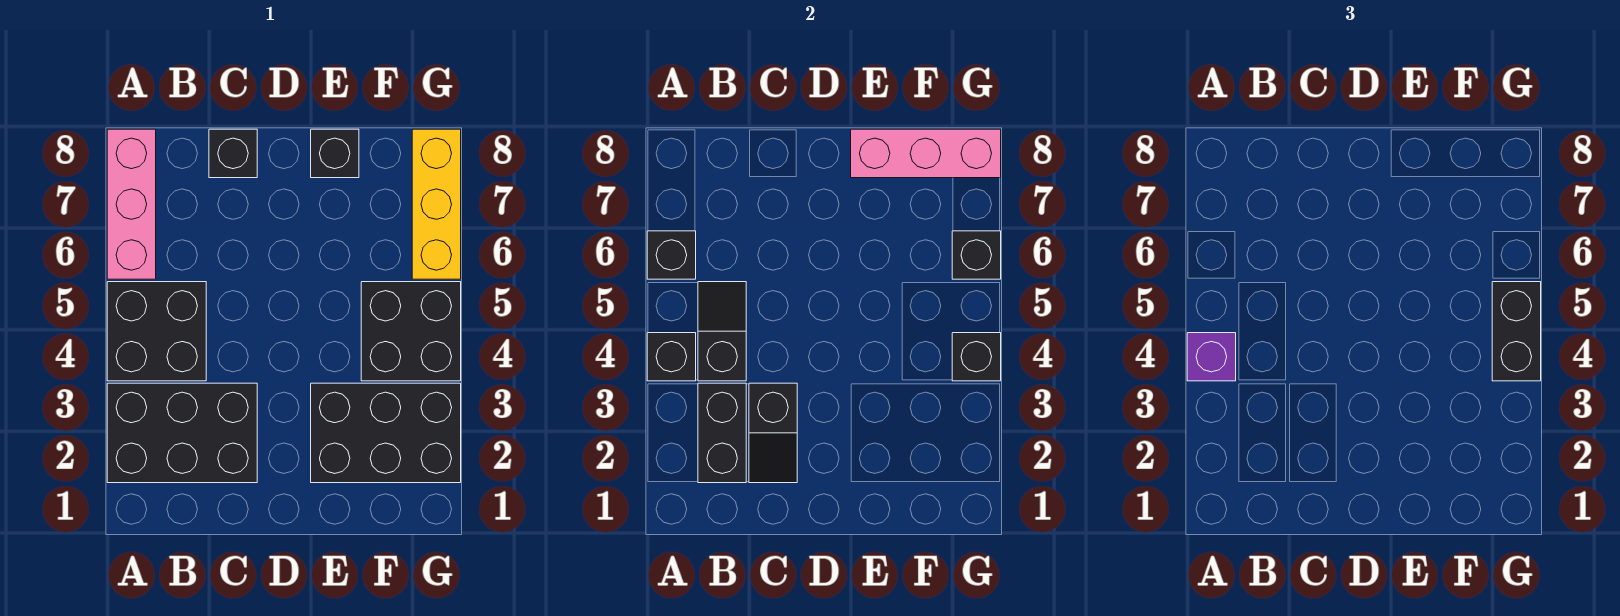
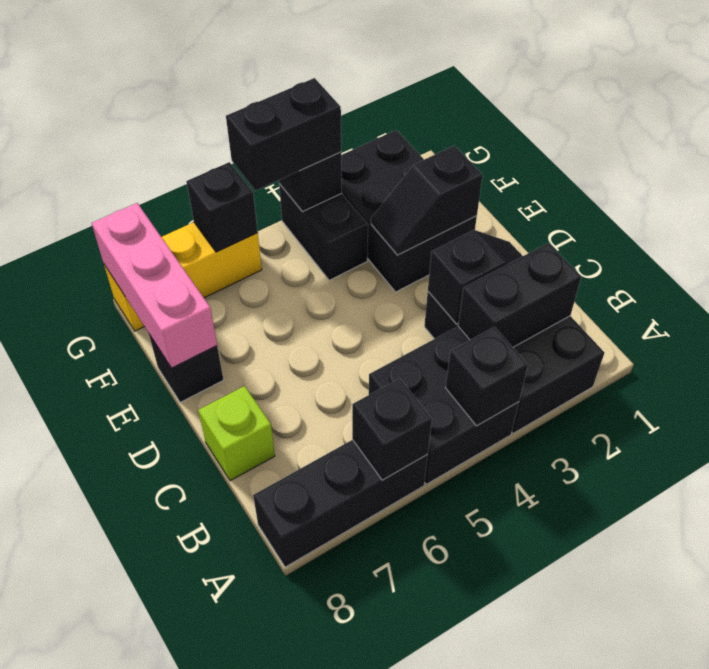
purple 1x1 brick [1187,333,1236,381] -> none
pink 1x3 brick [107,129,156,279] -> black 1x3 brick [253,440,428,567]
black 1x2 slope [698,282,746,381] -> black 1x2 slope moved to [371,146,483,255]
black 1x1 brick [209,129,257,178] -> lime 1x1 brick [198,386,275,481]
black 2x2 brick [361,282,461,381] -> black 1x2 brick [279,184,368,280]

